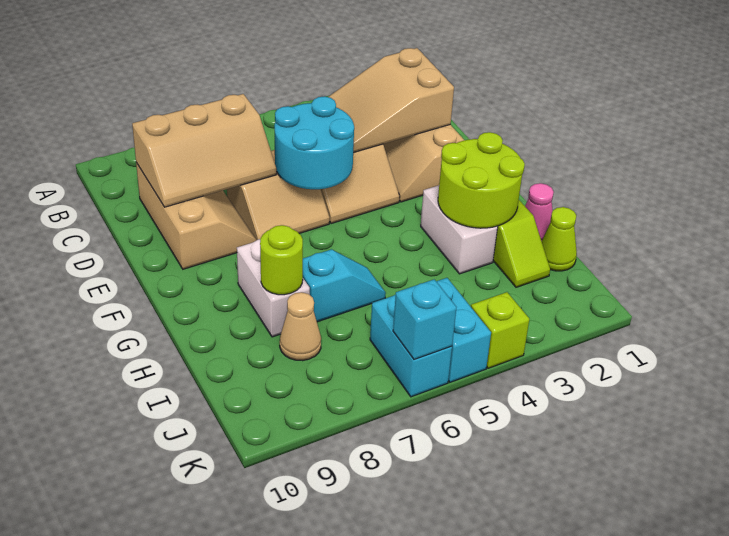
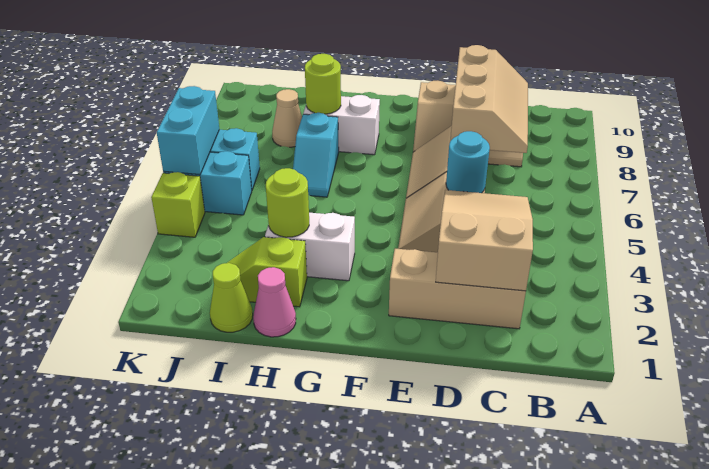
tan 2x3 slope [132,94,276,207] -> tan 2x3 slope turned to [451,45,528,153]
cyan 2x2 round brick [274,96,354,189] -> cyan 1x1 round brick [446,131,490,193]
lime 2x2 round brick [438,132,525,228] -> lime 1x1 round brick [266,168,309,237]
cyan 1x1 brick [393,279,456,359] -> cyan 1x2 brick [157,86,219,175]

